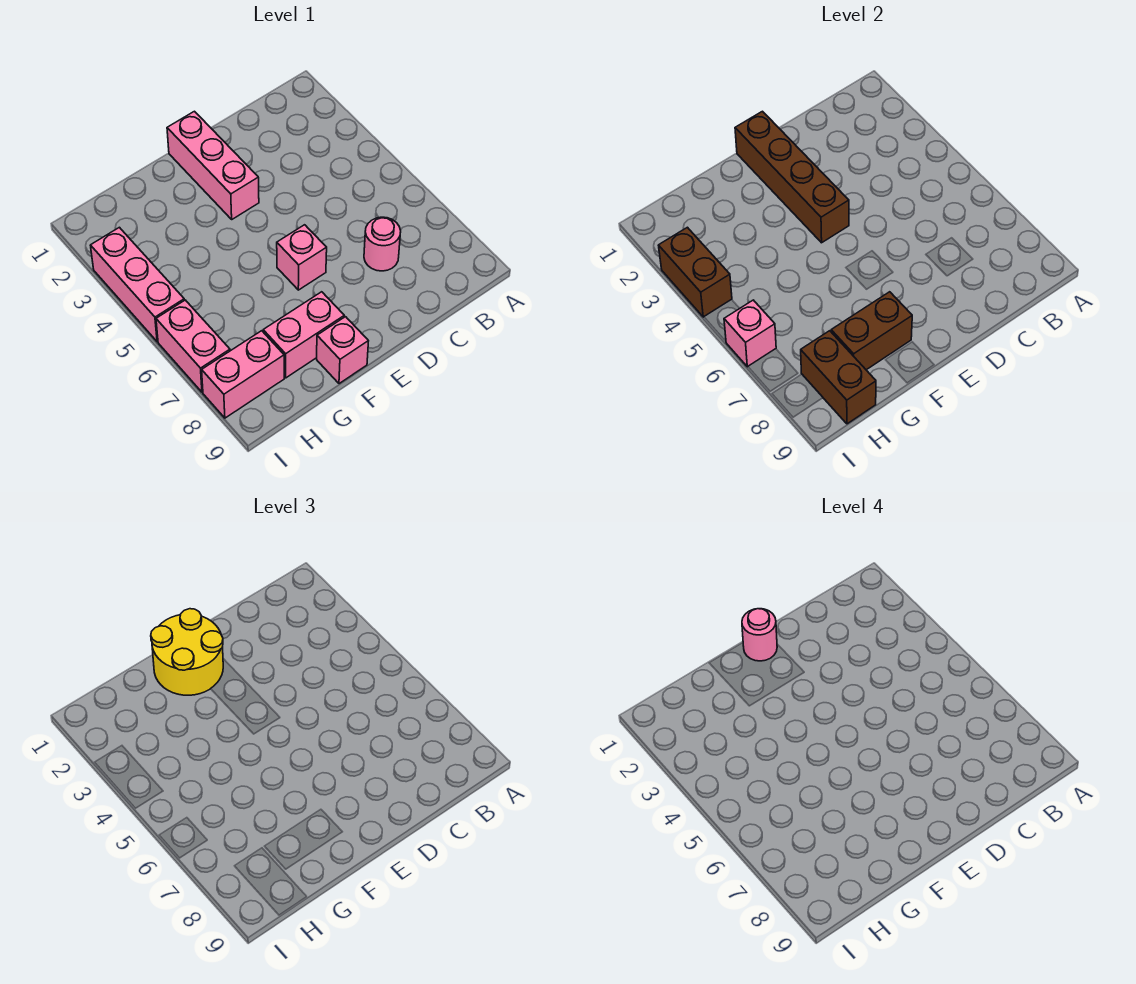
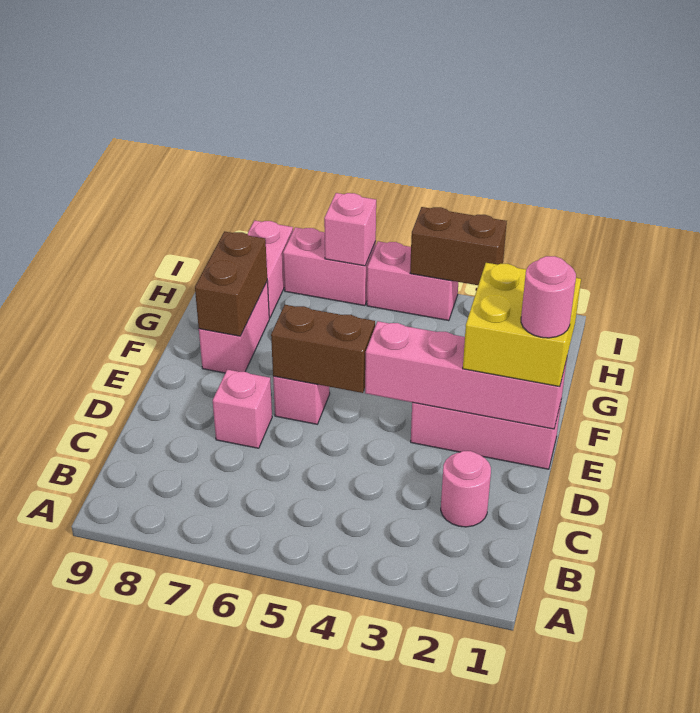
pink 1x1 round brick [364,217,401,271] -> pink 1x1 round brick moved to [441,451,491,527]
brown 1x4 brick [735,111,849,243] -> pink 1x4 brick [365,321,567,429]
yellow 2x2 round brick [151,609,223,695] -> yellow 2x2 brick [463,263,581,387]
pink 1x1 brick [317,317,368,384] -> pink 1x1 brick moved to [213,370,272,448]
brown 1x2 brick [801,331,876,424] -> brown 1x2 brick moved to [271,305,375,393]
pink 1x3 brick [90,227,184,342] -> pink 1x2 brick [367,241,458,321]

